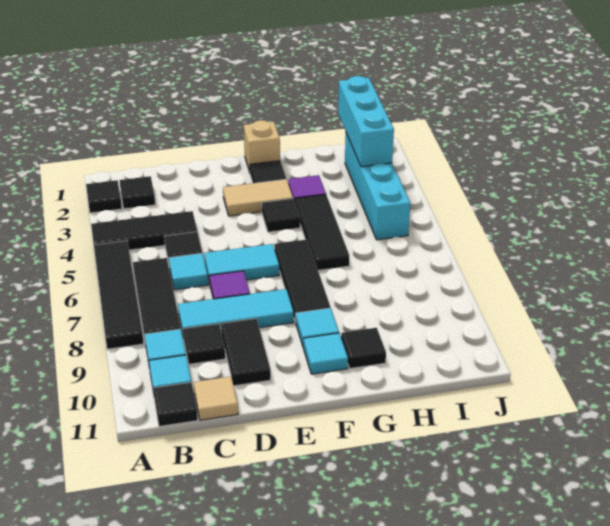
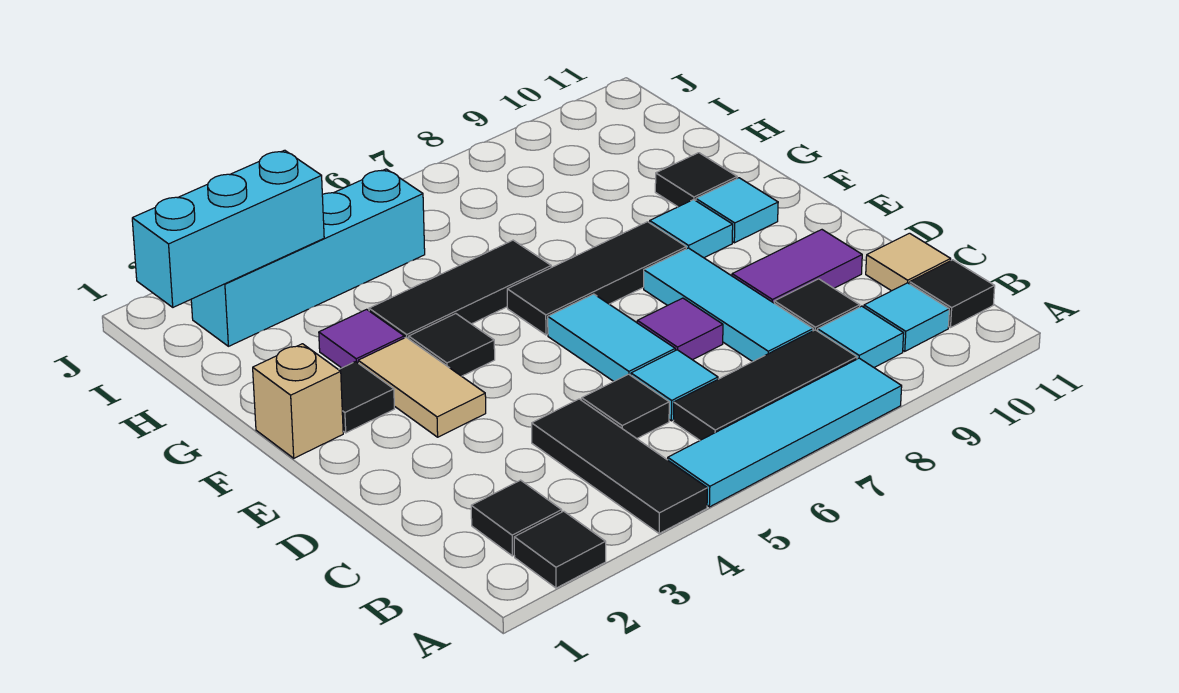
black 1x4 tile [94,241,144,349] -> cyan 1x4 tile [668,358,902,507]
black 1x2 tile [221,319,271,386] -> purple 1x2 tile [732,230,862,303]

